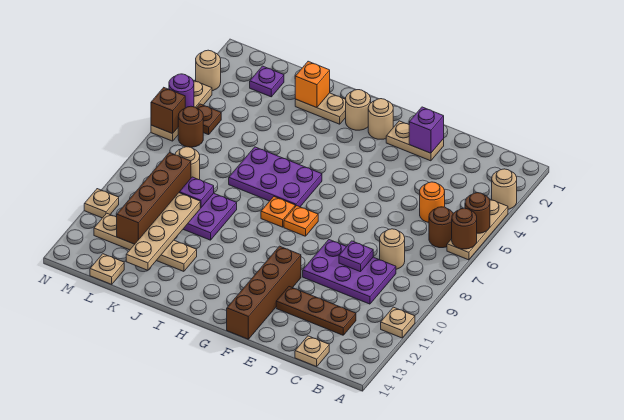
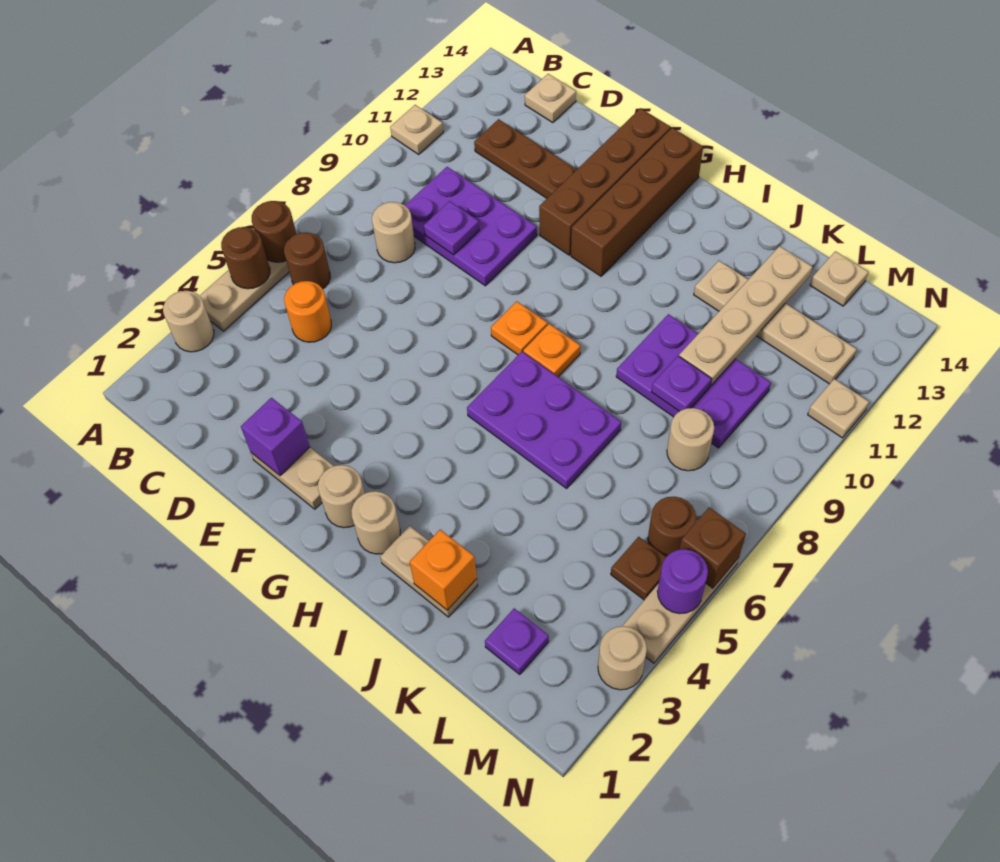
brown 1x4 brick [117,153,191,244] -> brown 1x4 brick moved to [571,128,703,276]

